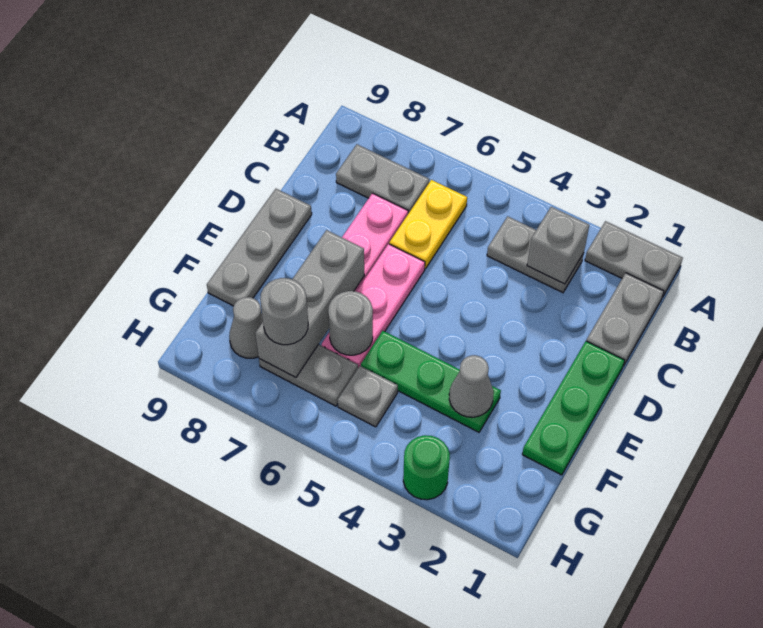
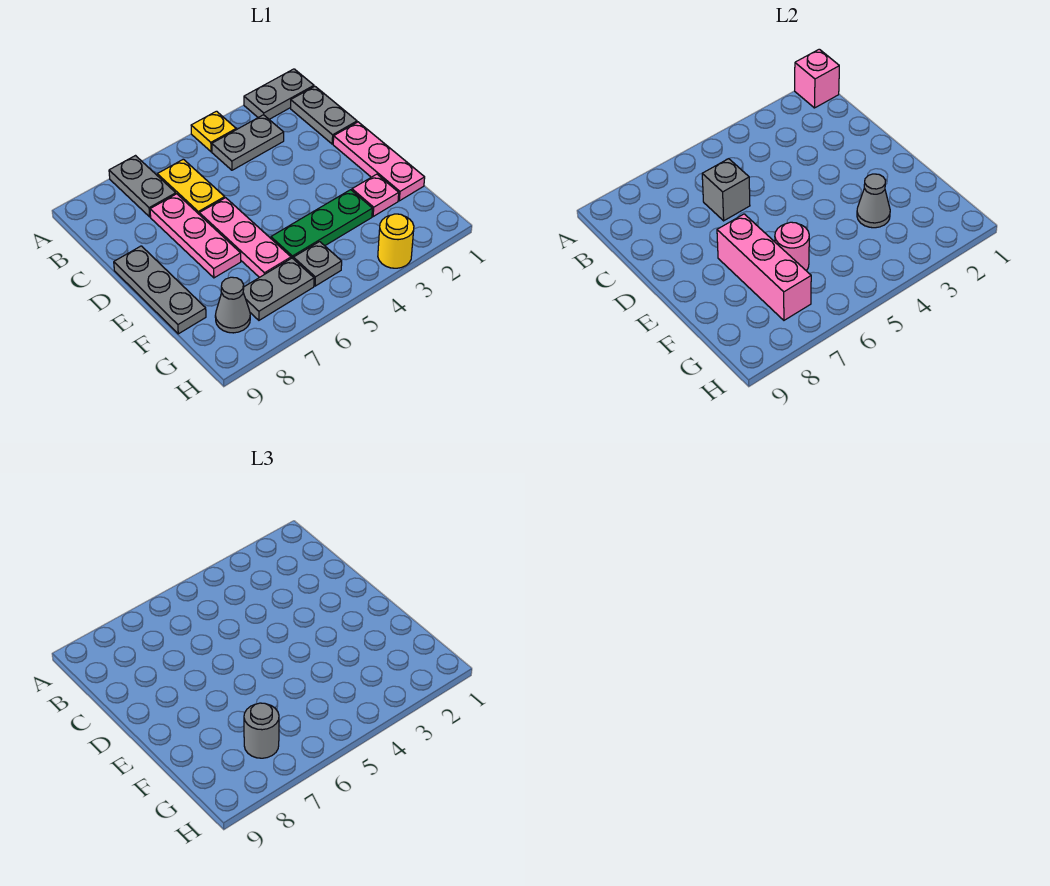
none -> pink 1x1 brick [795,49,839,108]
none -> yellow 1x1 plate [191,111,236,152]
grey 1x1 brick [527,207,589,284] -> grey 1x1 brick moved to [702,159,750,221]
grey 1x2 plate [336,144,429,214] -> grey 1x2 plate turned to [109,156,176,217]
green 1x3 plate [522,341,625,475] -> pink 1x3 plate [333,122,425,201]
grey 1x3 brick [255,230,364,378] -> pink 1x3 brick [717,214,811,320]
none -> pink 1x1 plate [352,174,399,216]
grey 1x1 round brick [328,291,373,355] -> pink 1x1 round brick [775,222,809,271]
green 1x1 round brick [403,435,450,500] -> yellow 1x1 round brick [378,214,414,268]

